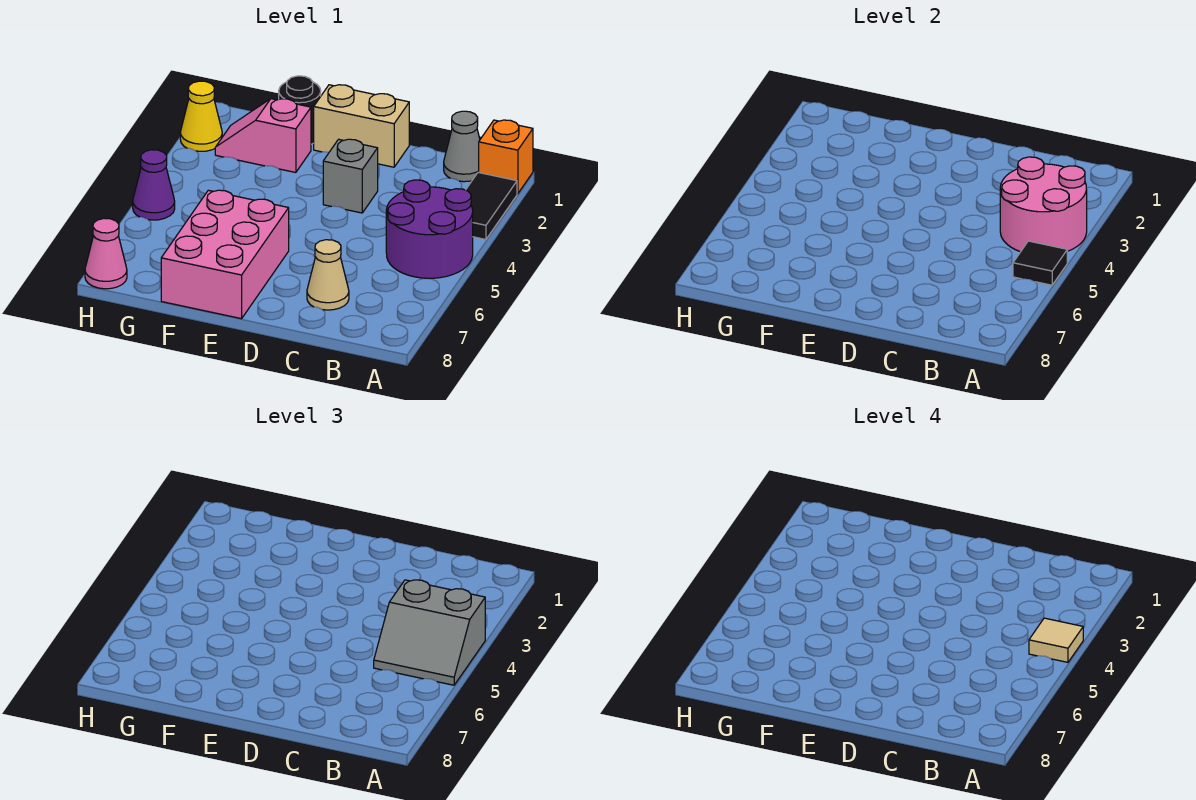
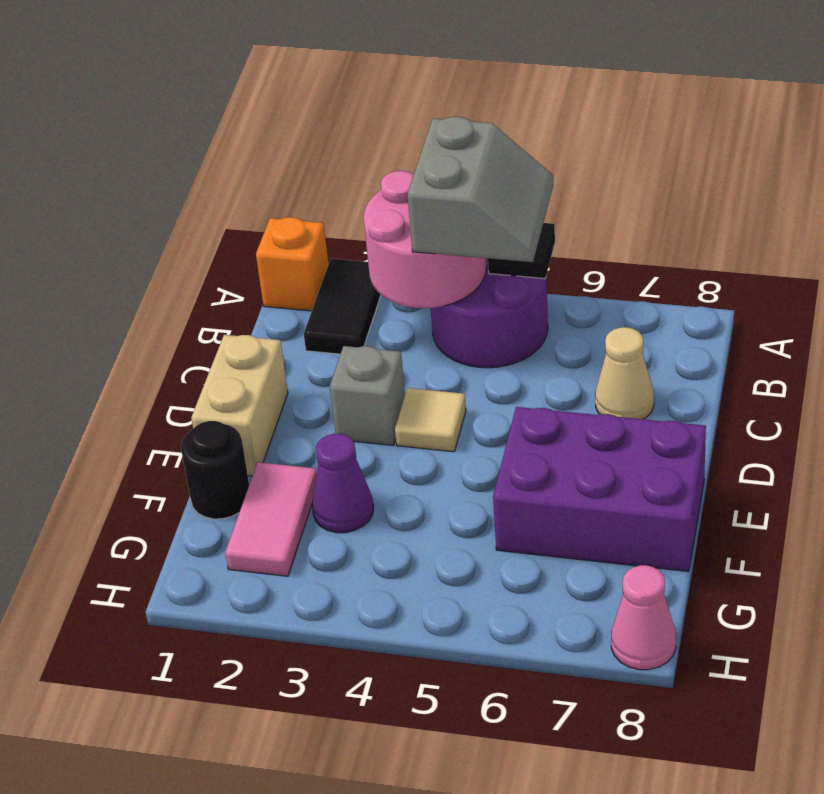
black 1x2 tile [466,172,517,240] -> black 1x2 tile turned to [304,259,381,354]
tan 1x1 tile [1029,618,1083,662] -> tan 1x1 tile moved to [395,388,466,452]
grey 1x1 cone [444,111,480,182] -> none
pink 2x3 brick [161,190,289,319] -> purple 2x3 brick [493,407,706,572]
pink 1x2 slope [215,99,311,173] -> pink 1x2 tile [225,462,317,576]
yellow 1x1 cone [180,81,222,151] -> none
purple 1x1 cone [133,150,175,220] -> purple 1x1 cone moved to [312,434,374,533]

